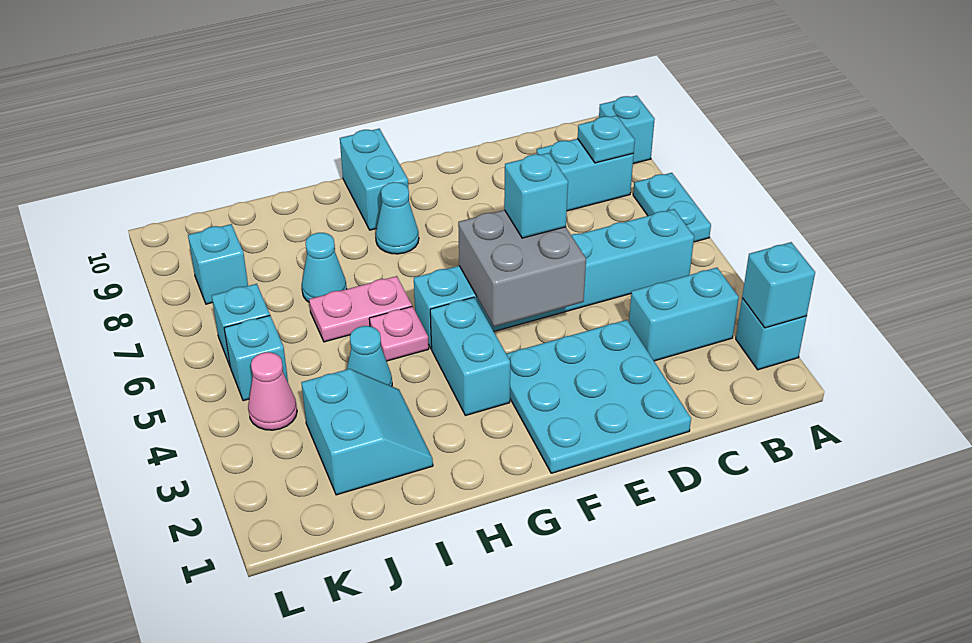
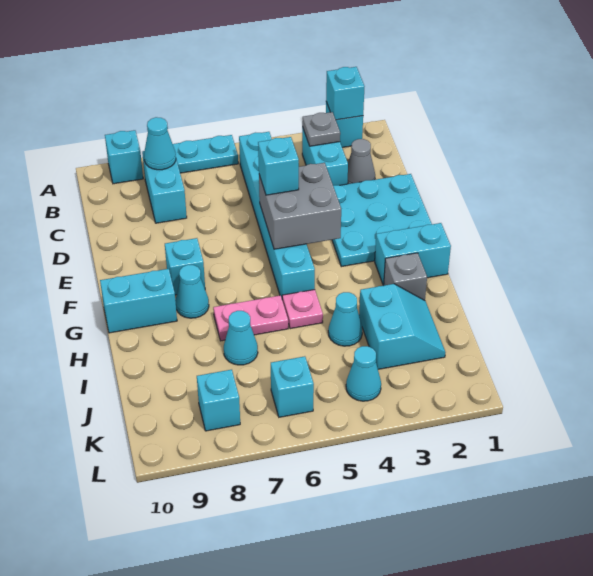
none -> grey 1x1 plate [302,112,340,146]
cyan 1x1 plate [578,115,635,163] -> cyan 1x1 cone [144,117,176,170]
none -> grey 1x1 cone [347,139,375,184]
cyan 1x2 brick [430,297,510,416] -> cyan 1x2 brick moved to [375,223,451,285]
none -> grey 1x1 brick [384,253,427,300]
pink 1x2 plate [309,276,412,342] -> pink 1x2 plate turned to [213,295,288,341]
cyan 2x2 slope [301,369,433,495] -> cyan 2x2 slope turned to [359,284,446,369]
pink 1x1 cone [248,352,297,430] -> cyan 1x1 cone [346,346,381,401]
cyan 1x1 brick [224,316,288,401] -> cyan 1x1 brick moved to [165,238,205,295]

